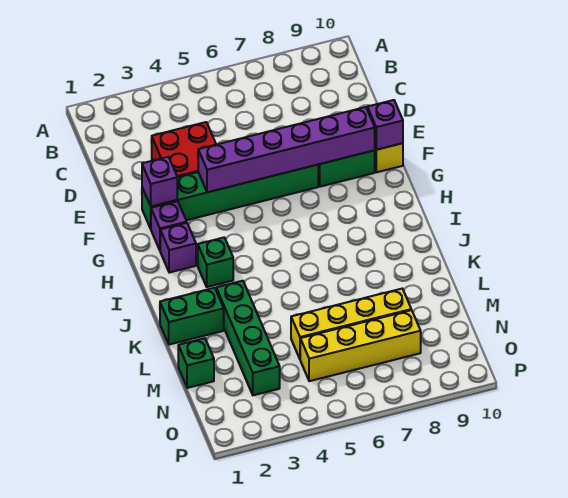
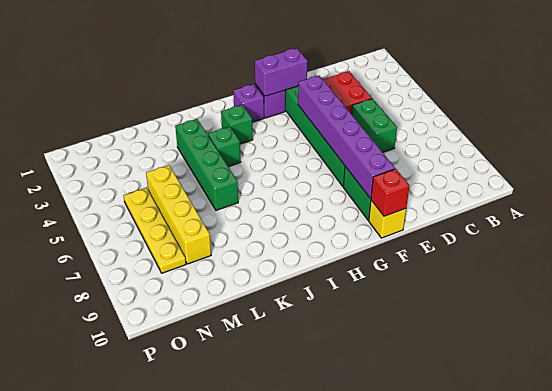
purple 1x1 brick [142,157,177,206] -> purple 1x2 brick [255,48,308,96]
purple 1x1 brick [367,100,403,150] -> red 1x1 brick [371,169,409,216]
green 1x2 brick [160,288,224,345] -> green 1x2 brick moved to [352,99,397,152]
green 1x4 brick [216,281,280,395] -> green 1x4 brick turned to [175,119,238,210]
green 1x1 brick [178,338,214,388] -> green 1x1 brick moved to [208,127,241,167]
yellow 1x4 brick [300,310,421,381] -> yellow 1x4 plate [124,188,186,273]

